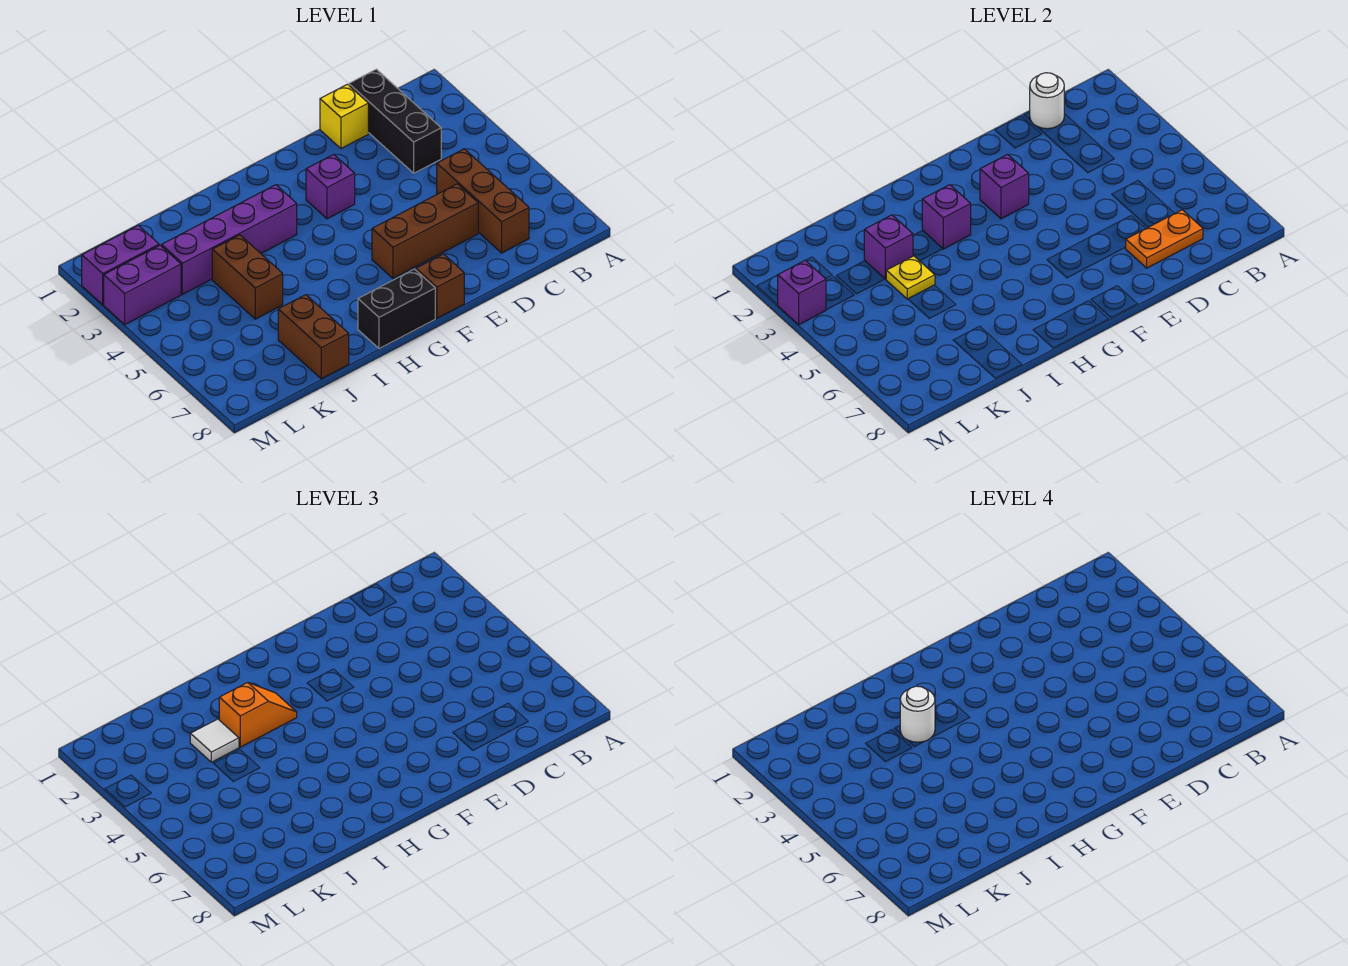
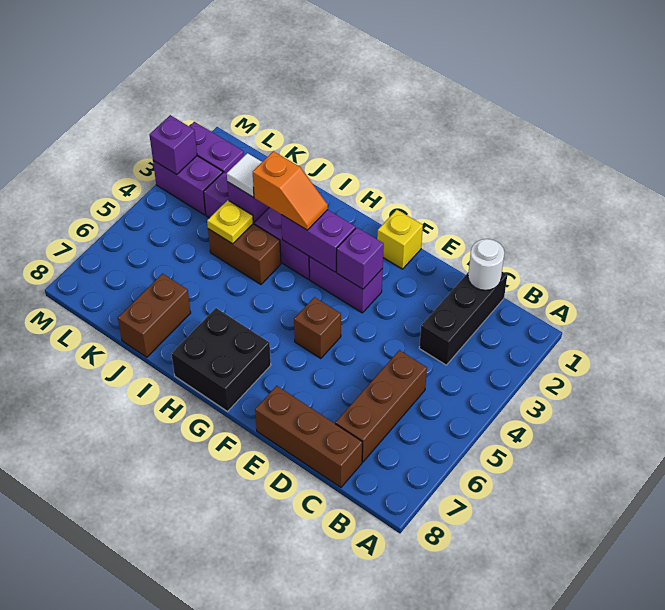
orange 1x2 plate [1125,210,1203,268] -> none
yellow 1x1 brick [320,84,368,149] -> yellow 1x1 brick moved to [377,210,423,269]
brown 1x3 brick [372,184,478,278] -> brown 1x3 brick moved to [255,386,362,487]
purple 1x1 brick [306,155,355,219] -> purple 1x2 brick [309,257,383,313]
brown 1x1 brick [416,254,464,318] -> brown 1x1 brick moved to [294,297,341,358]
black 1x2 brick [358,269,435,349] -> black 2x2 brick [172,308,271,411]
purple 1x1 brick [922,185,971,249] -> purple 1x2 brick [281,210,356,272]
white 1x1 round brick [900,686,935,742] -> none
brown 1x2 brick [212,235,283,319] -> brown 1x2 brick turned to [208,224,281,284]

